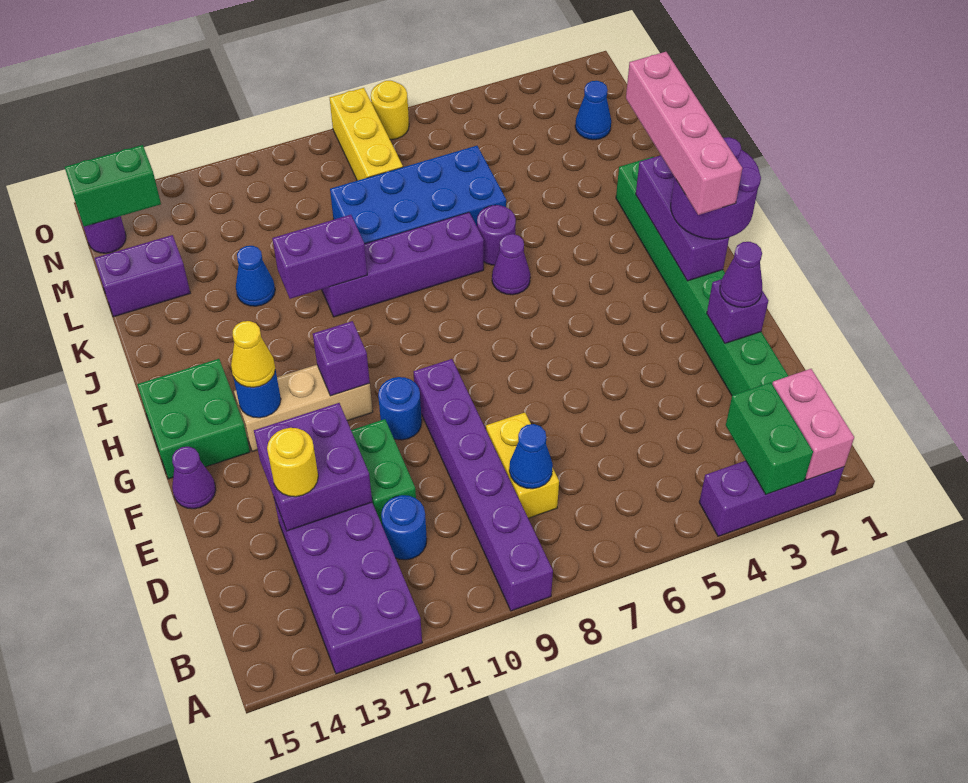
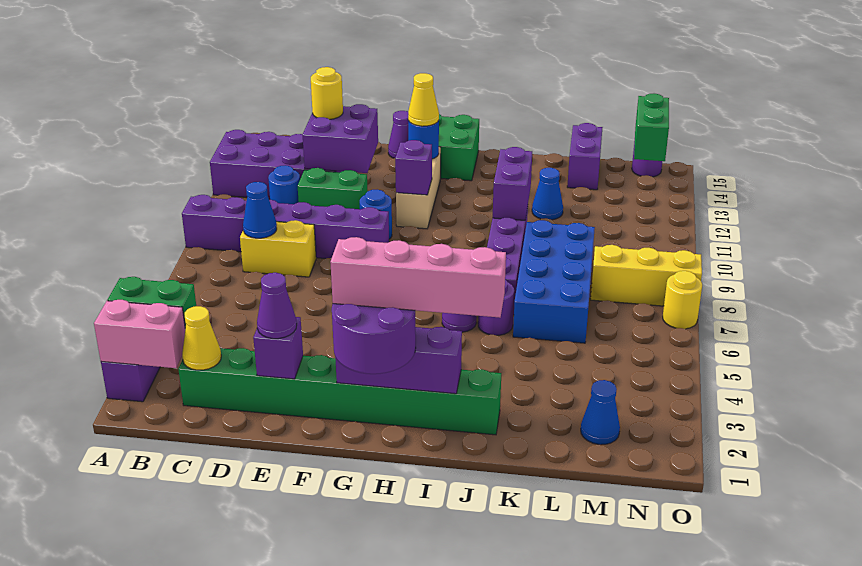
none -> yellow 1x1 cone [182,306,221,370]

